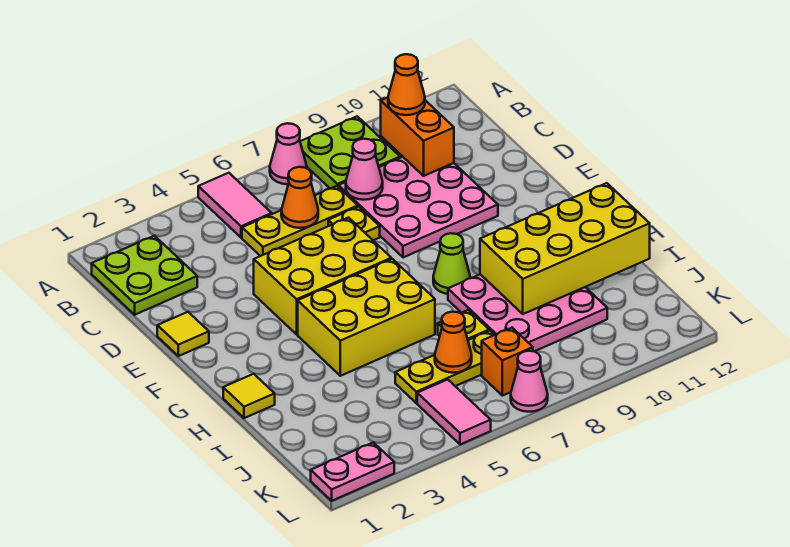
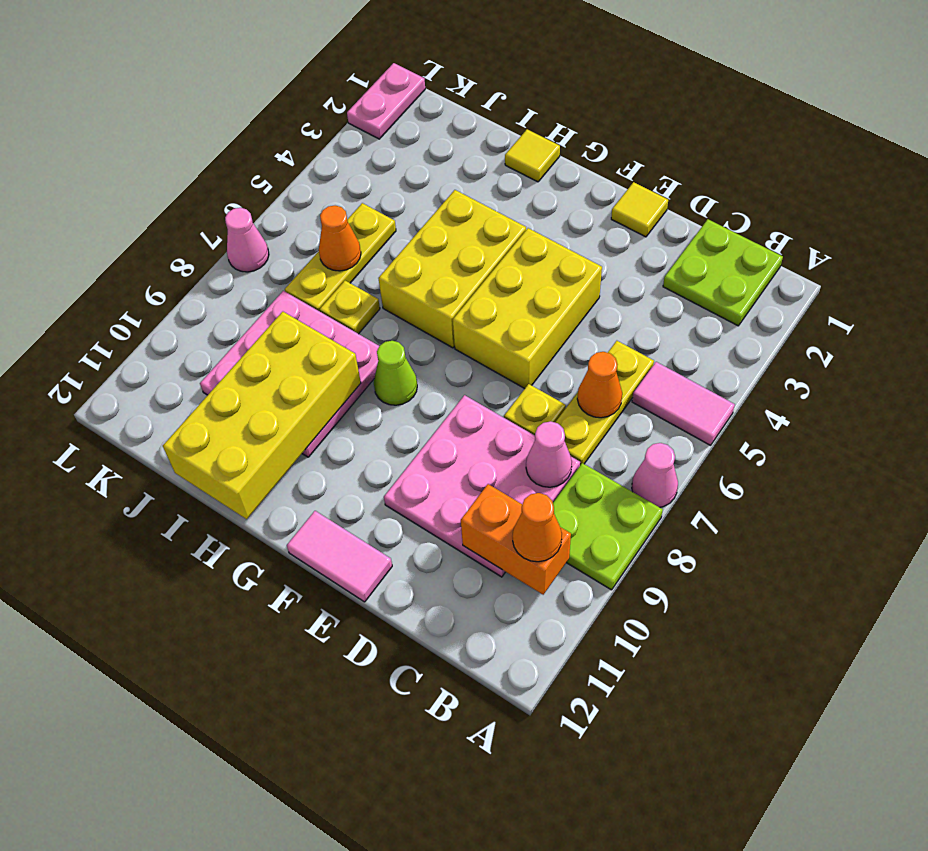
pink 1x2 tile [417,380,491,444] -> pink 1x2 tile moved to [287,511,392,602]
orange 1x1 brick [482,328,533,396] -> none

